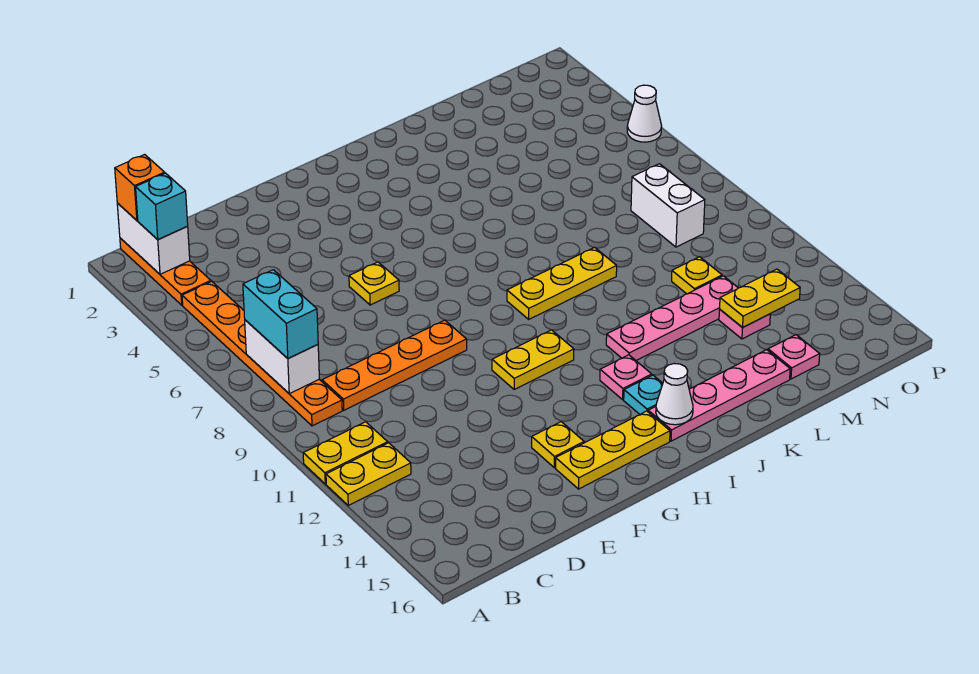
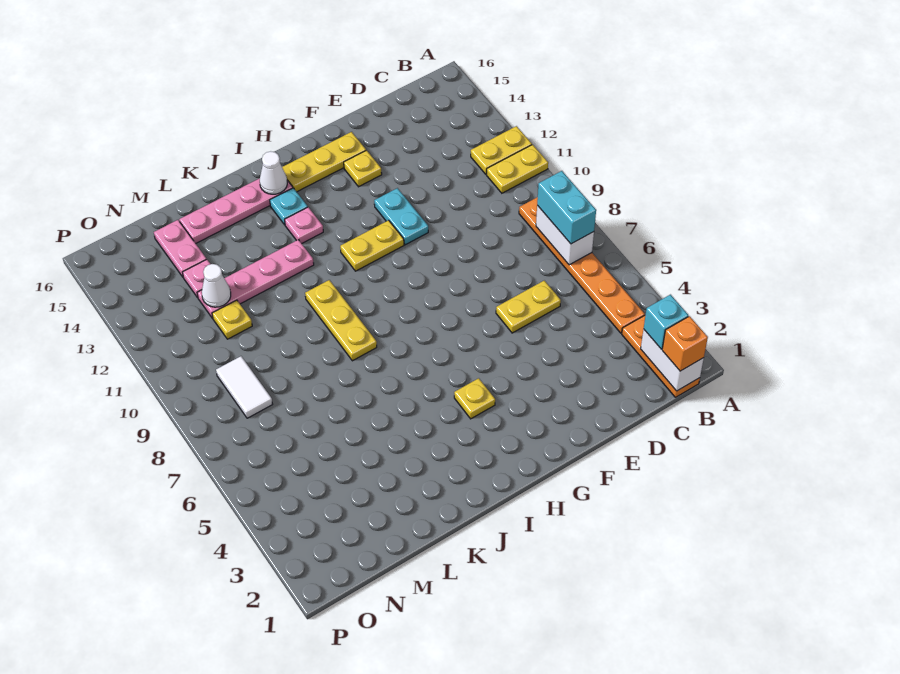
orange 1x4 plate [322,320,467,410] -> none
yellow 1x1 plate [349,262,399,305] -> yellow 1x1 plate moved to [454,378,495,419]
none -> cyan 1x2 plate [374,188,428,245]
yellow 1x3 plate [507,247,617,319] -> yellow 1x3 plate turned to [305,280,377,361]
yellow 1x2 plate [720,269,800,328] -> yellow 1x2 plate moved to [496,281,561,333]
pink 1x1 plate [768,335,820,379] -> pink 1x2 plate [154,220,207,277]
white 1x2 brick [631,164,705,247] -> white 1x2 tile [216,356,273,418]
white 1x1 cone [627,85,662,142] -> white 1x1 cone moved to [202,264,231,307]

